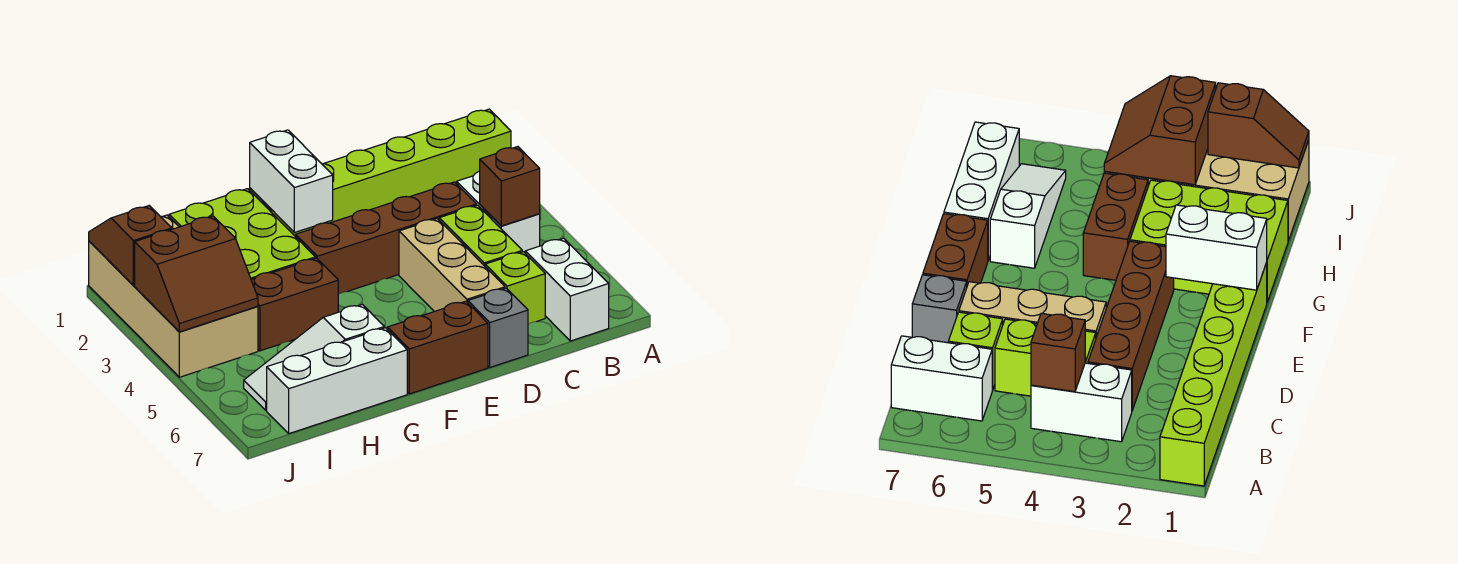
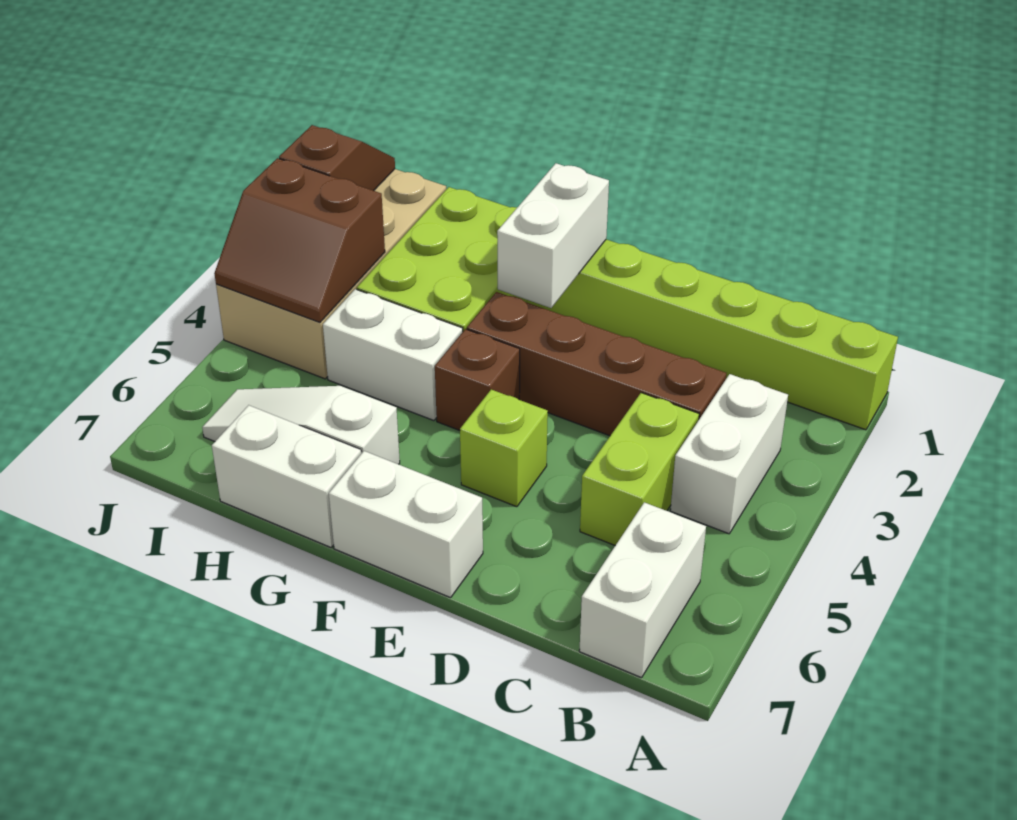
brown 1x1 brick [480,147,540,226] -> brown 1x1 brick moved to [435,329,520,430]
lime 1x1 brick [485,252,545,324] -> lime 1x1 brick moved to [460,389,548,507]
tan 1x3 brick [399,219,505,312] -> none
grey 1x1 brick [468,288,528,367] -> none
brown 1x2 brick [387,301,488,394] -> white 1x2 brick [329,451,483,598]
brown 1x2 brick [251,258,338,351] -> white 1x2 brick [323,289,463,421]
white 1x3 brick [267,328,407,433] -> white 1x2 brick [212,405,361,547]

